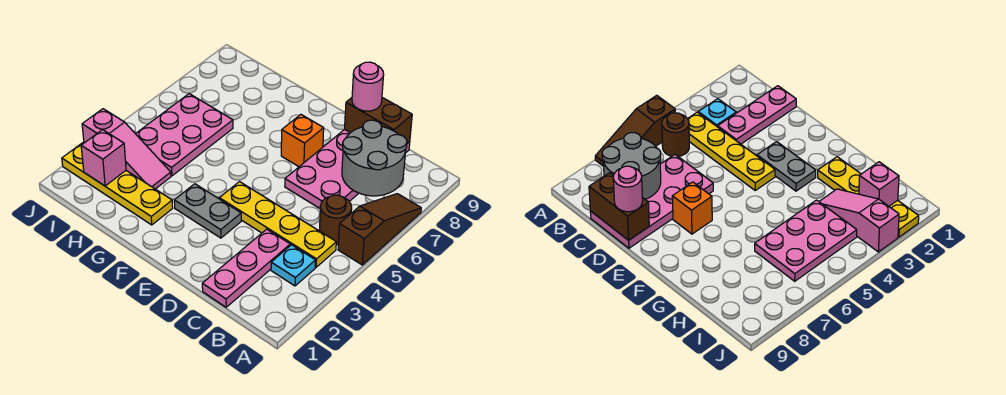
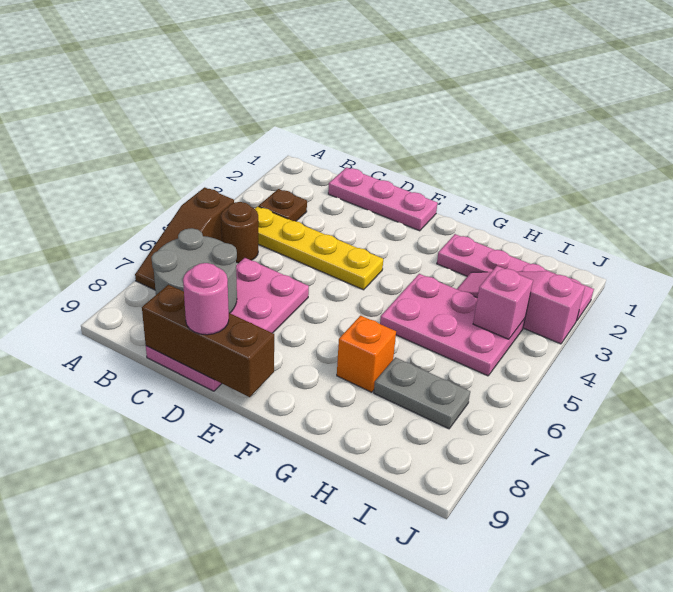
cyan 1x1 plate [271,245,316,286] -> brown 1x1 plate [259,189,307,221]
pink 1x3 plate [202,229,290,307] -> pink 1x3 plate turned to [328,167,437,231]
brown 1x2 brick [345,98,412,143] -> brown 1x3 brick [142,285,274,397]
grey 1x2 plate [174,184,241,238] -> grey 1x2 plate moved to [374,357,470,429]
orange 1x1 brick [281,115,324,167] -> orange 1x1 brick moved to [337,316,396,392]
yellow 1x4 plate [62,143,173,225] -> pink 1x4 plate [437,234,594,321]
pink 2x3 plate [136,94,233,176] -> pink 2x3 plate turned to [380,274,525,376]
pink 1x1 brick [81,130,126,186] -> pink 1x1 brick moved to [473,266,533,339]

